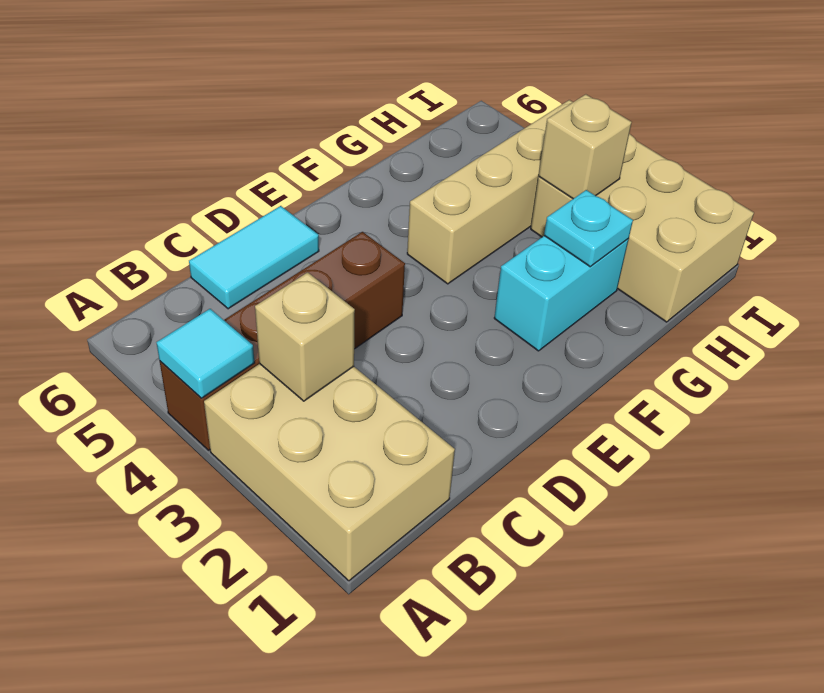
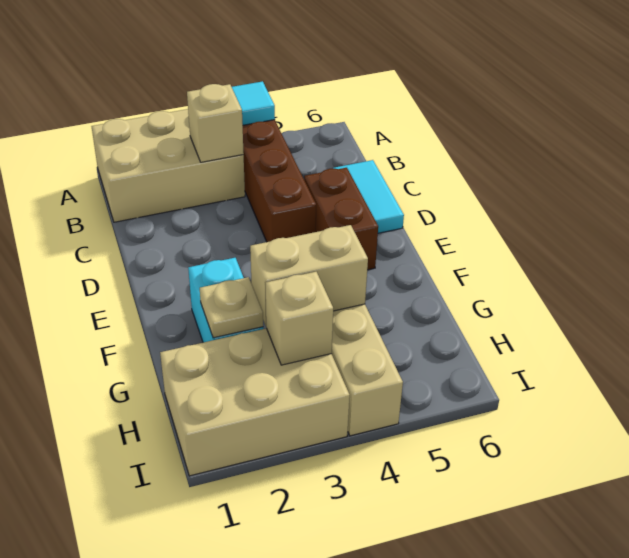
none -> brown 1x2 brick [304,168,378,270]
cyan 1x1 plate [544,190,633,267] -> tan 1x1 plate [200,277,263,338]
none -> tan 1x2 brick [250,225,368,325]

